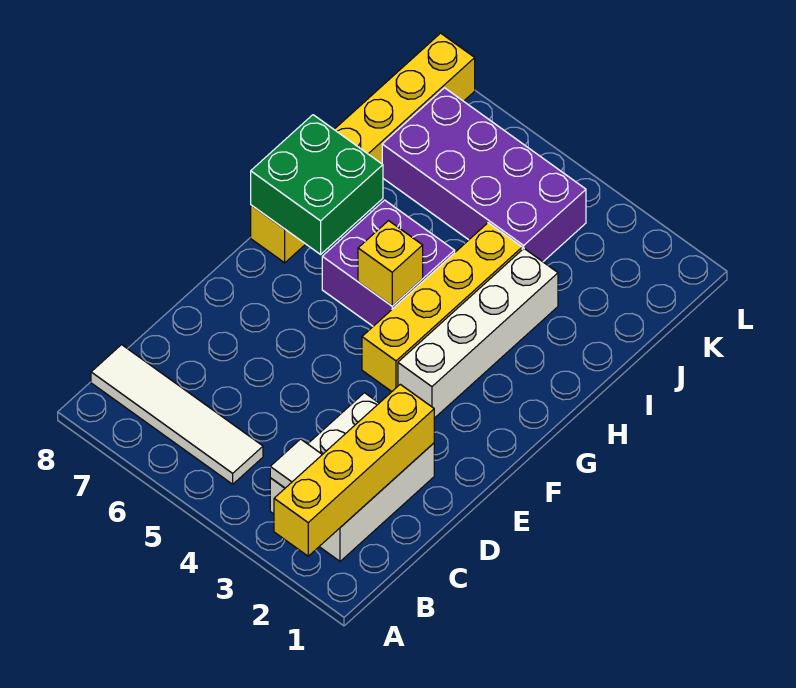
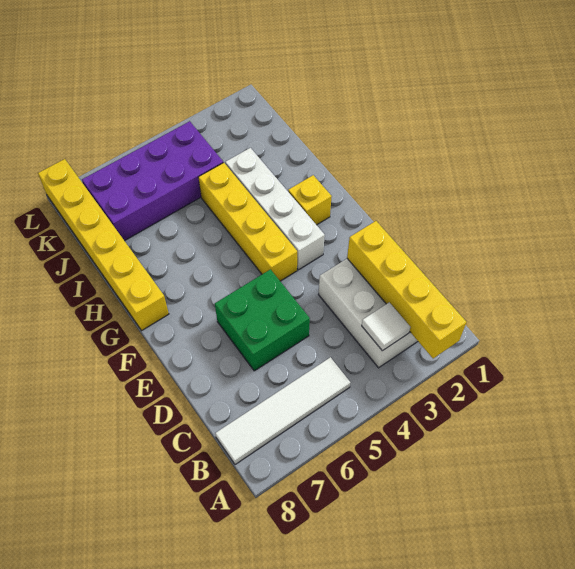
purple 2x2 brick [322,200,455,326] -> none
yellow 1x1 brick [358,221,423,306] -> yellow 1x1 brick moved to [288,175,332,225]
green 2x2 brick [251,115,383,254] -> green 2x2 brick moved to [215,269,310,371]

